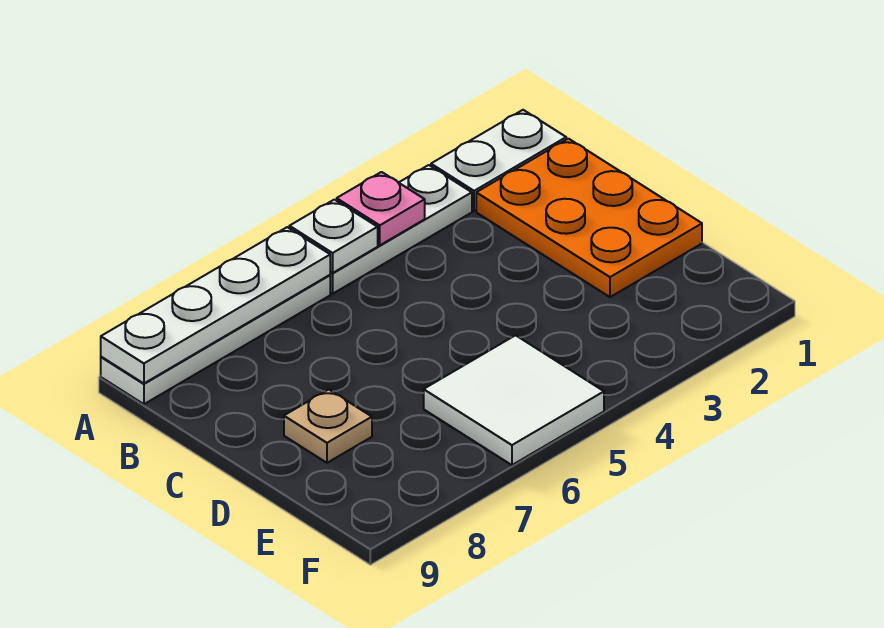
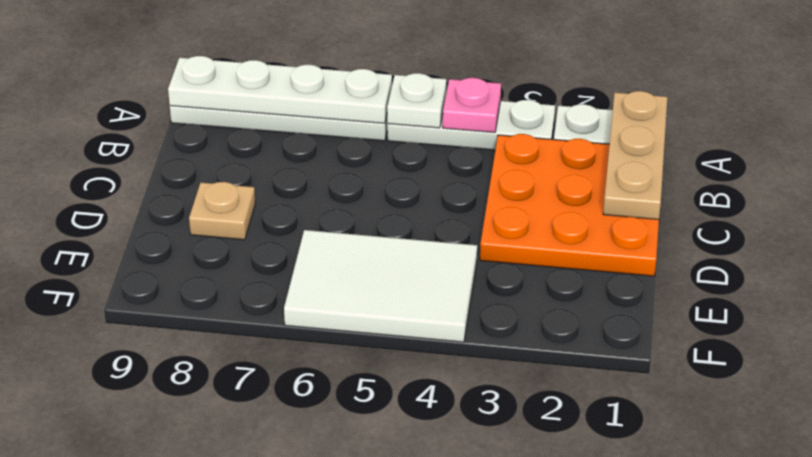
none -> tan 1x3 plate [603,91,667,220]
orange 2x3 plate [476,139,702,297] -> orange 3x3 plate [480,134,659,276]
white 2x2 tile [424,335,604,465] -> white 2x3 tile [284,230,477,342]

